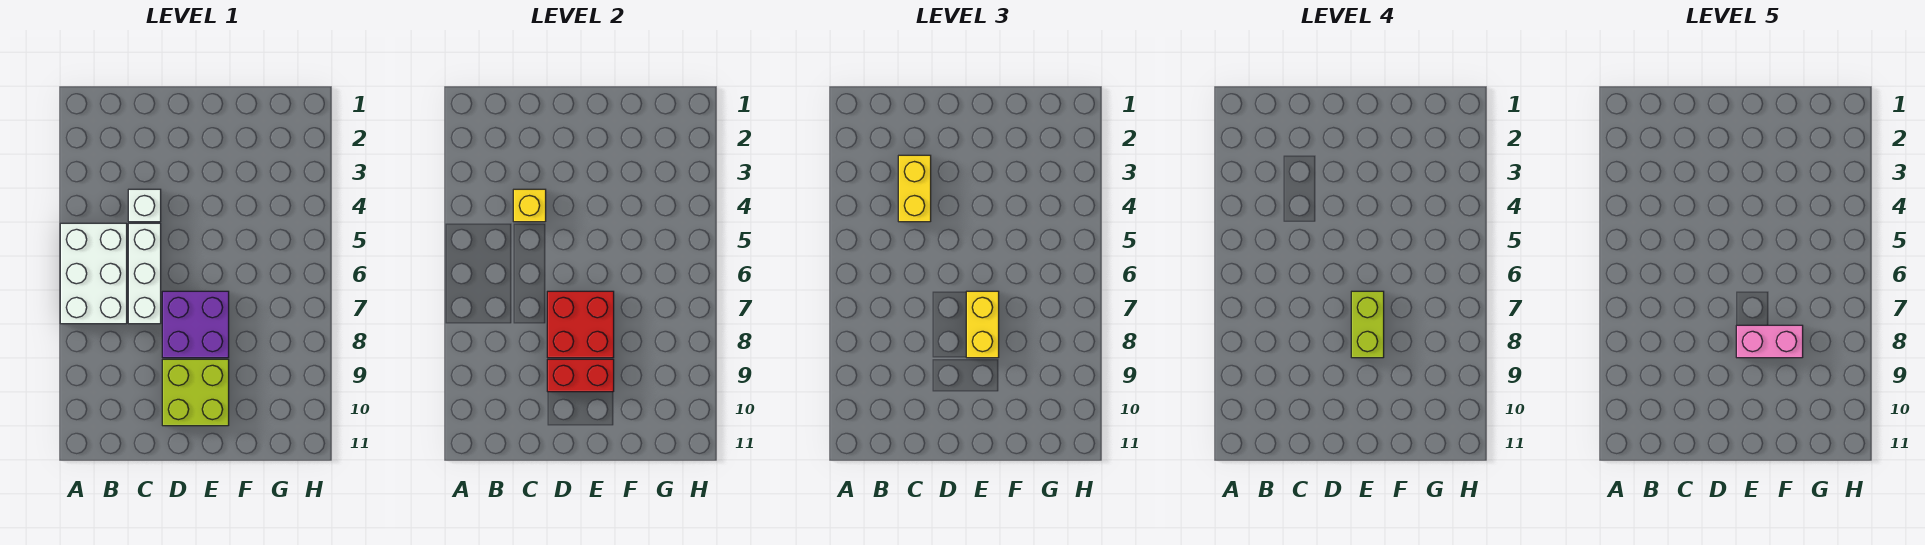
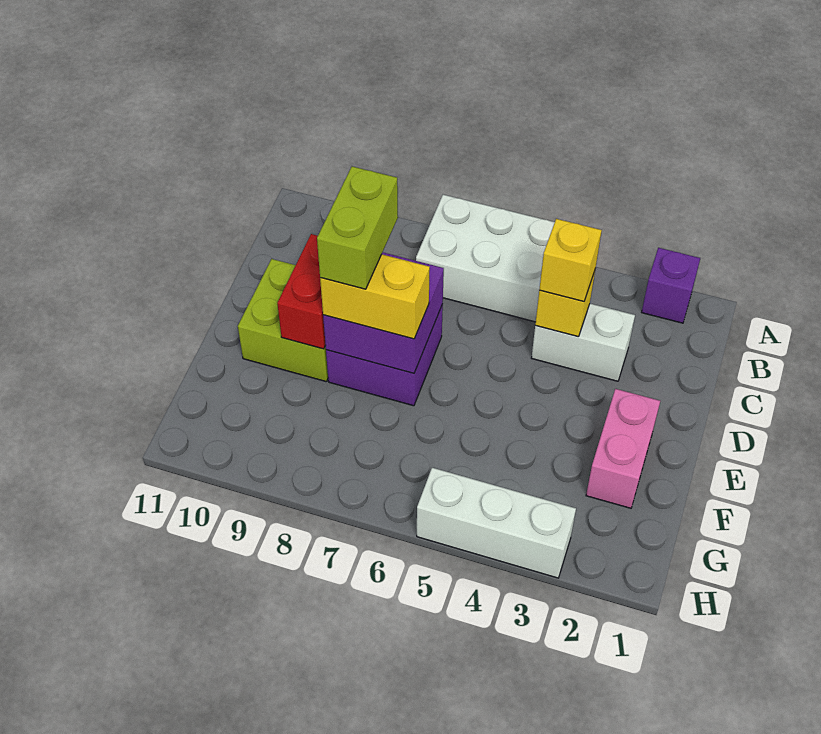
none -> purple 1x1 brick [642,248,700,323]
yellow 1x2 brick [898,155,931,222] -> yellow 1x1 brick [539,219,602,301]
white 1x1 brick [128,189,161,222] -> white 1x2 brick [532,304,635,381]
white 1x3 brick [128,223,161,324] -> white 1x3 brick moved to [417,468,576,578]
red 2x2 brick [547,291,614,358] -> purple 2x2 brick [323,252,444,373]
lime 1x2 brick [1351,291,1384,358] -> lime 1x2 brick turned to [317,166,398,289]
pink 1x2 brick [1736,325,1803,358] -> pink 1x2 brick moved to [586,389,660,508]

